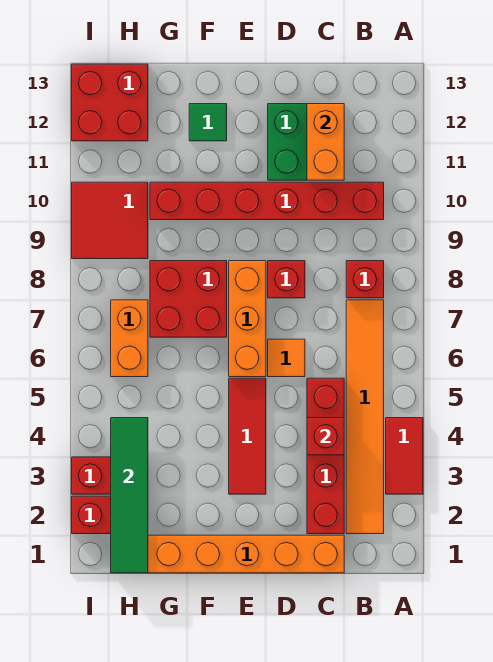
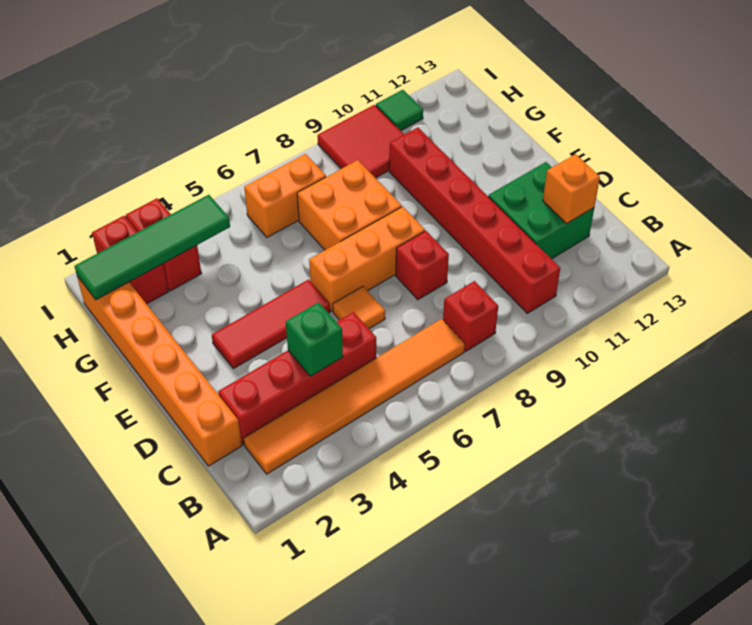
red 1x2 tile [386,418,423,494] -> none
red 1x1 brick [307,418,344,455] -> green 1x1 brick [286,302,343,376]
orange 1x2 brick [307,104,344,180] -> orange 1x1 brick [543,154,600,223]
red 2x2 brick [150,261,227,337] -> orange 2x2 brick [297,160,402,250]
green 1x1 tile [189,104,227,141] -> green 1x1 tile moved to [376,90,423,131]
red 2x2 brick [72,64,148,141] -> none

